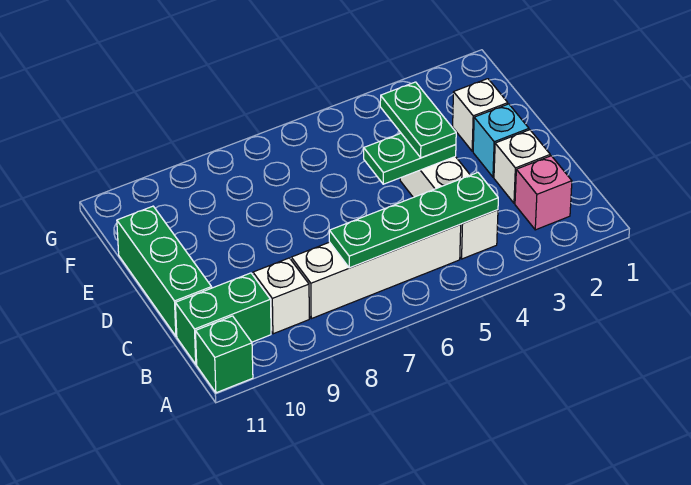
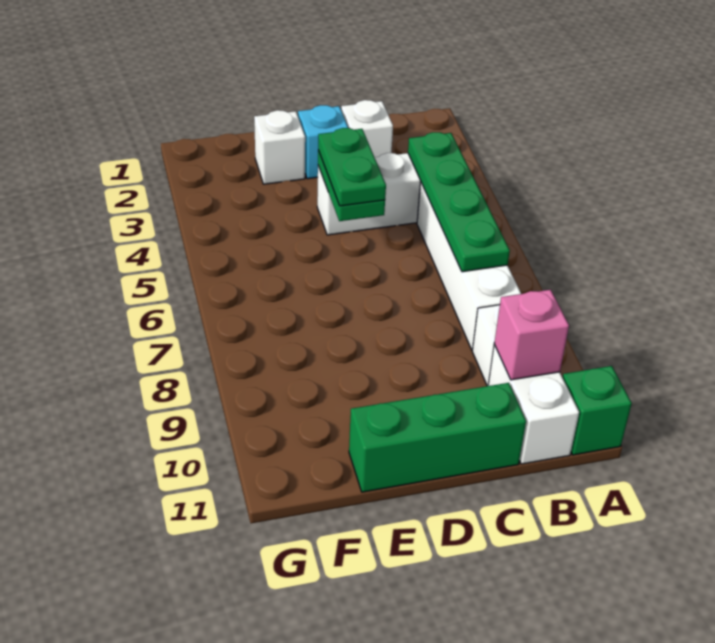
pink 1x1 brick [515,156,572,230] -> pink 1x1 brick moved to [494,290,569,380]
green 1x2 brick [175,273,271,364] -> white 1x2 brick [488,345,579,464]
green 1x2 plate [380,82,456,158] -> green 1x2 plate turned to [318,128,386,206]

